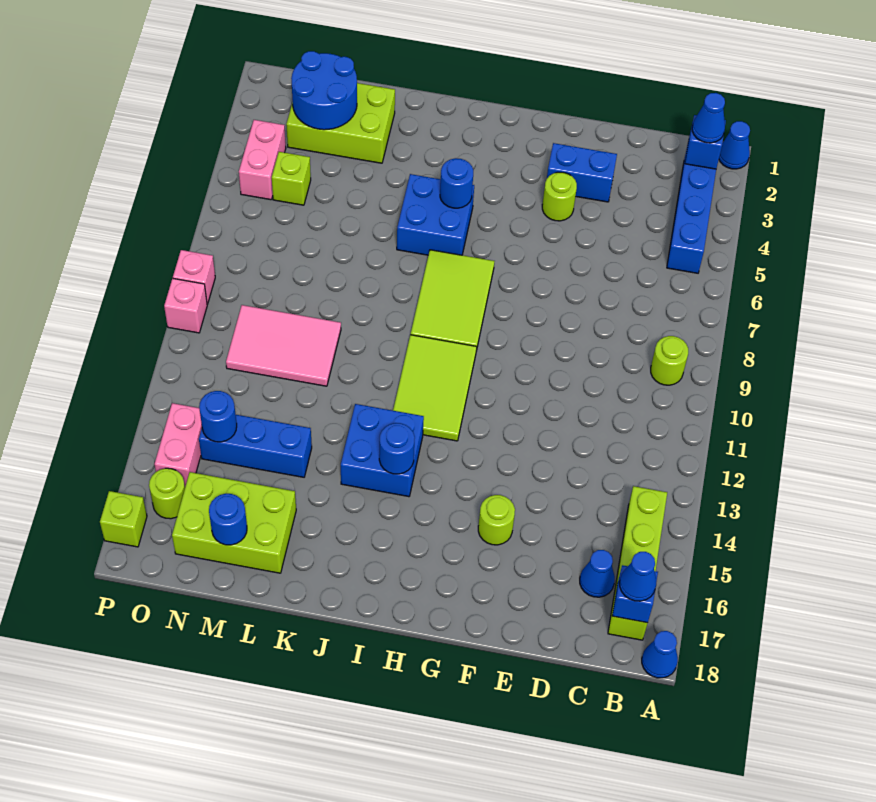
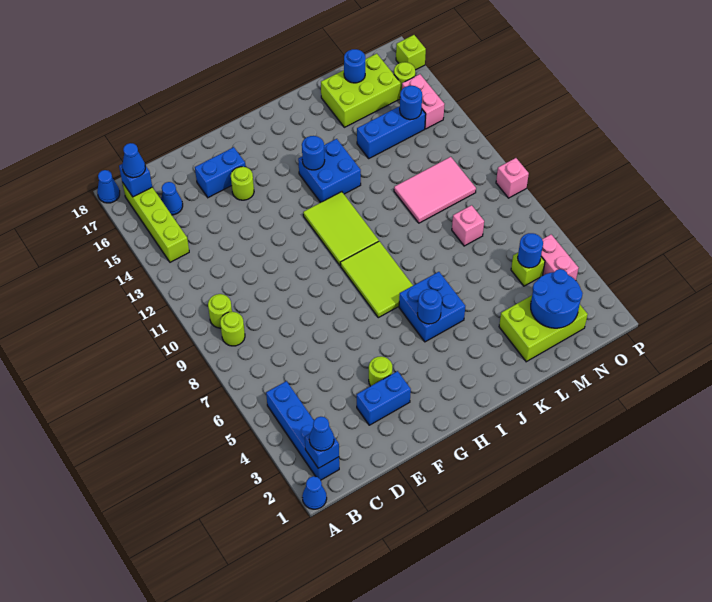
none -> lime 1x1 round brick [208,294,232,328]
none -> blue 1x2 brick [195,147,245,198]
none -> blue 1x1 round brick [518,233,543,268]
pink 1x1 brick [164,279,207,333] -> pink 1x1 brick moved to [452,205,484,246]

